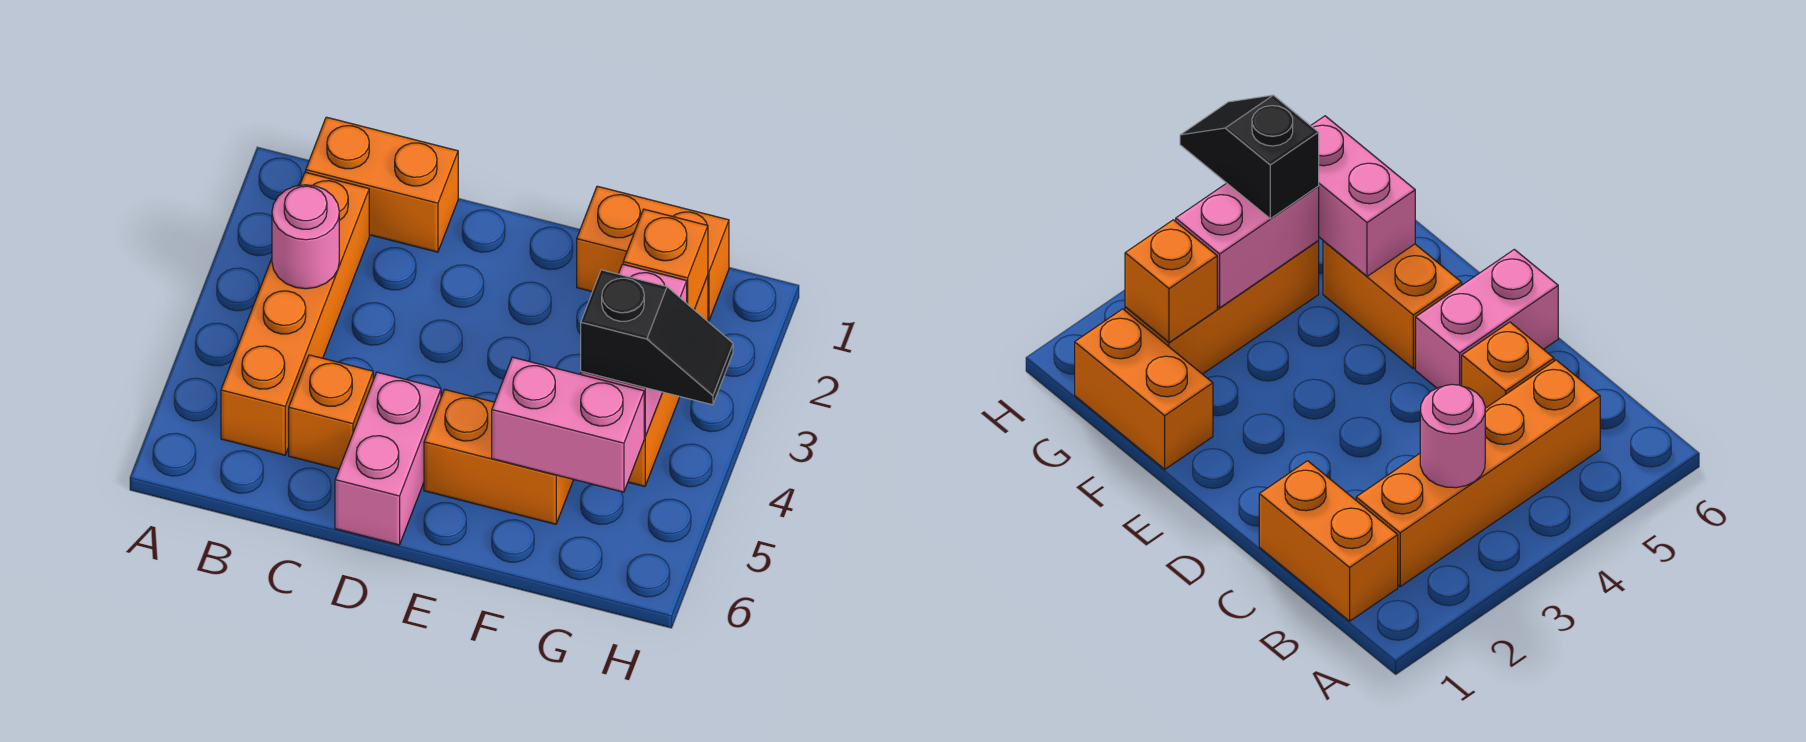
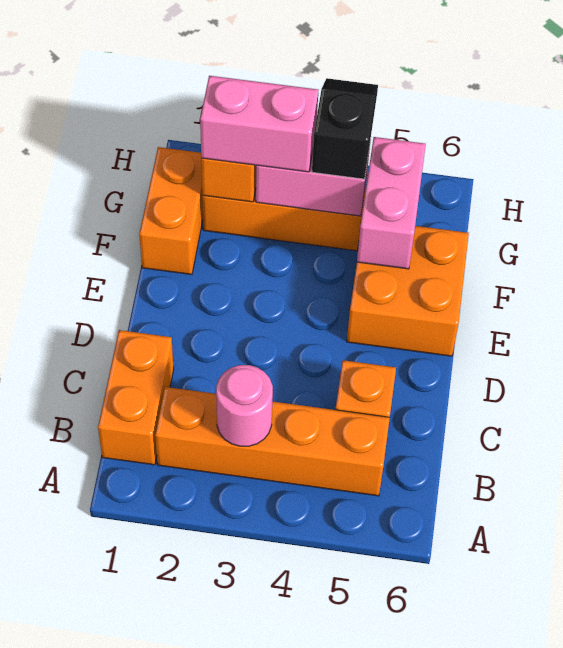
pink 1x2 brick [335,372,441,545] -> pink 1x2 brick moved to [200,76,318,172]
orange 1x2 brick [424,389,574,524] -> orange 2x2 brick [347,226,469,356]

